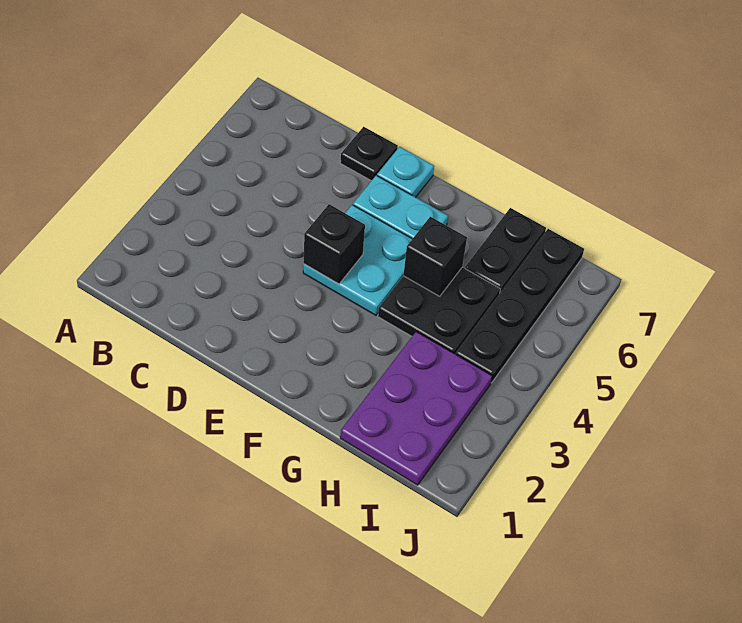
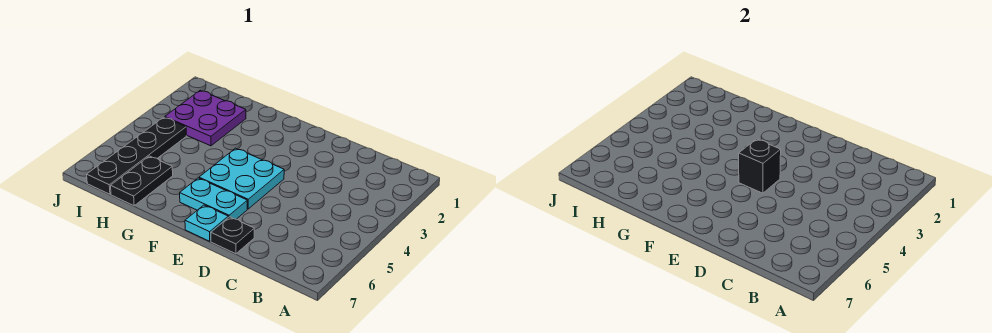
black 2x2 plate [378,267,500,354] -> none
black 1x1 brick [404,217,467,296] -> none
purple 2x3 plate [340,332,492,485] -> purple 2x2 plate [165,90,246,146]

